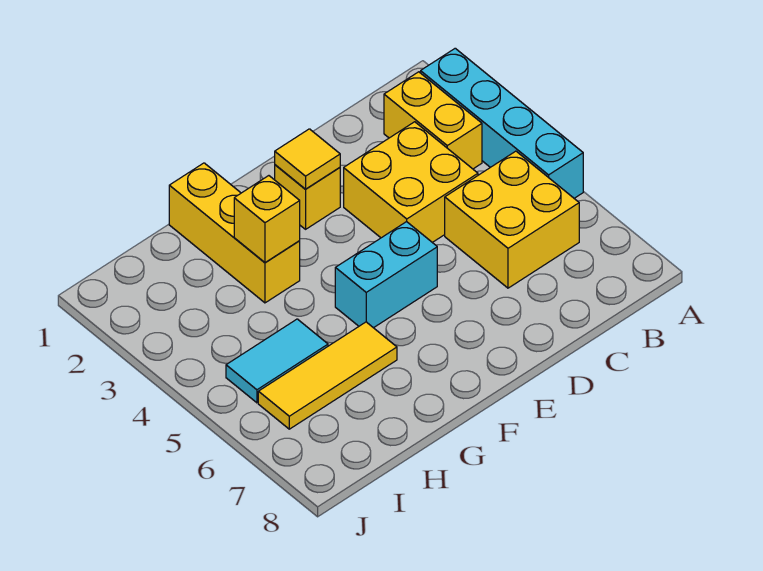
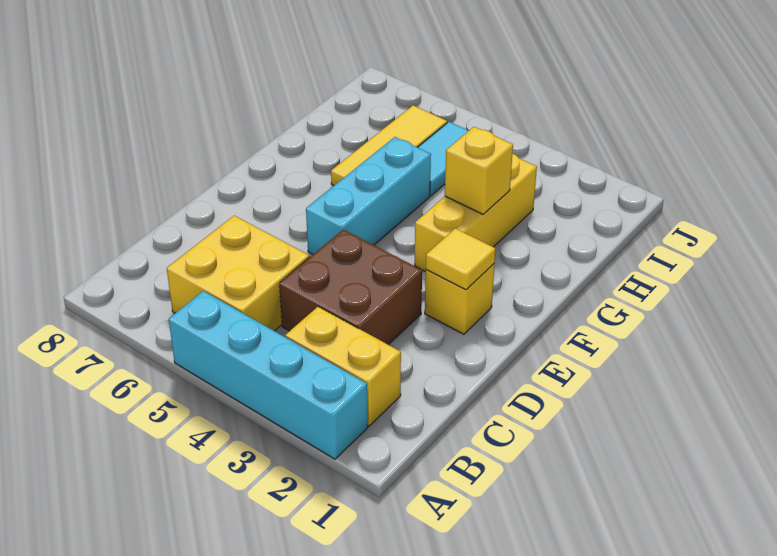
yellow 2x2 brick [344,122,478,242] -> brown 2x2 brick [279,230,422,345]
cyan 1x2 brick [335,222,437,328] -> cyan 1x3 brick [306,137,431,254]
yellow 1x3 brick [169,163,300,303] -> yellow 1x3 brick turned to [415,154,537,272]

